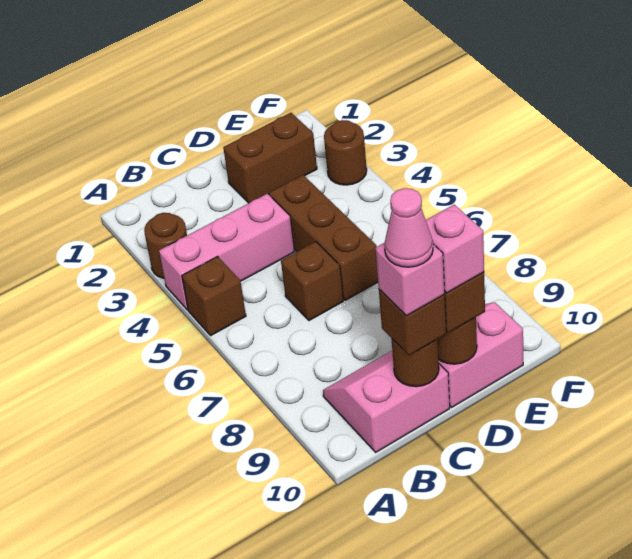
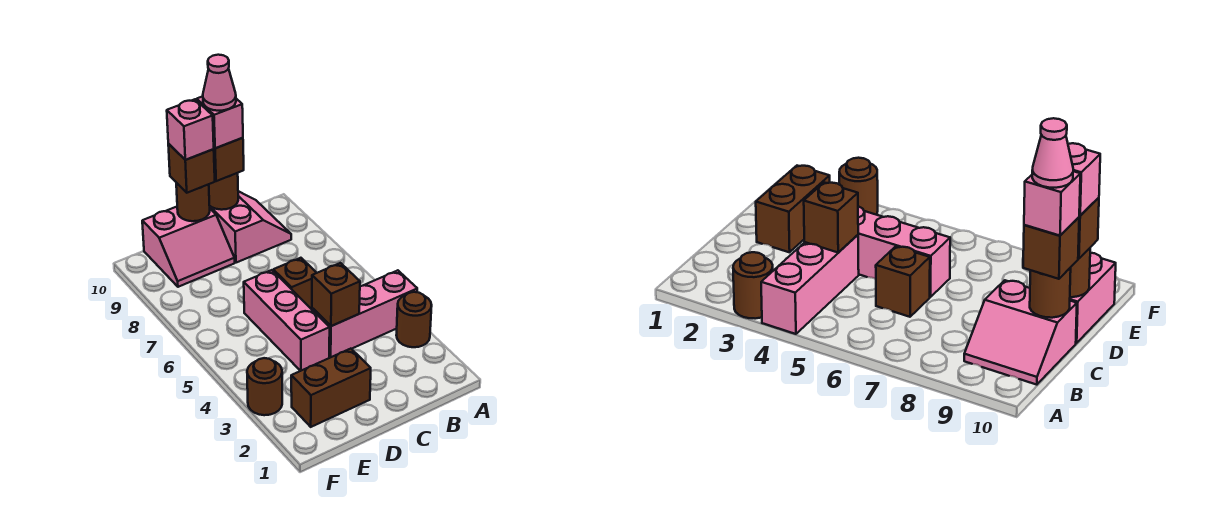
brown 1x1 brick [182,257,246,336] -> brown 1x1 brick moved to [312,263,360,326]
pink 2x2 slope [323,351,450,452] -> pink 2x2 slope turned to [210,191,291,263]
brown 1x3 brick [269,175,378,300] -> pink 1x3 brick [244,270,330,371]

